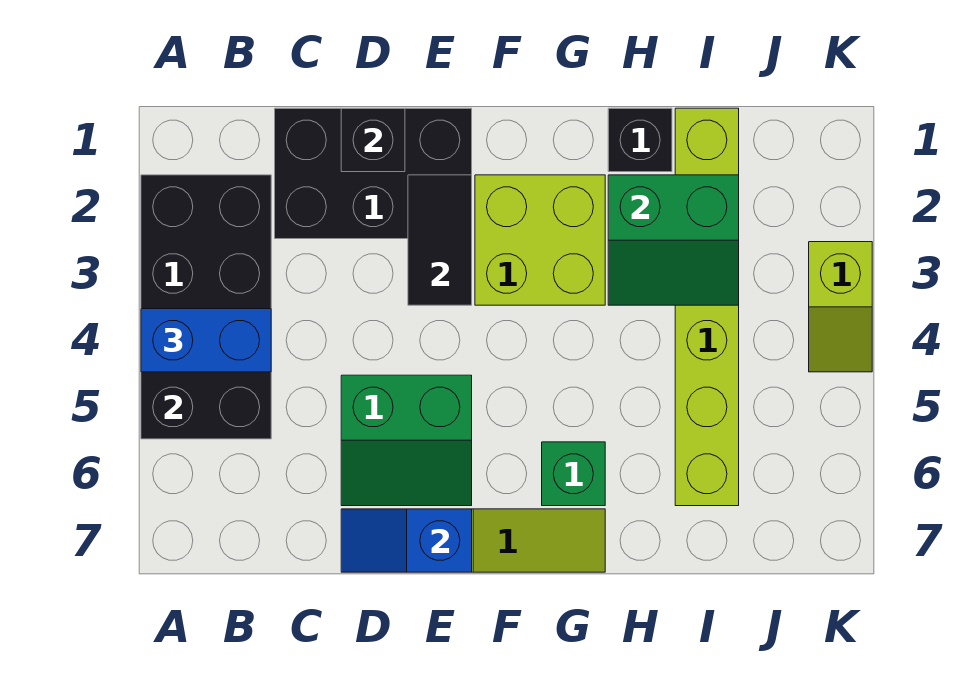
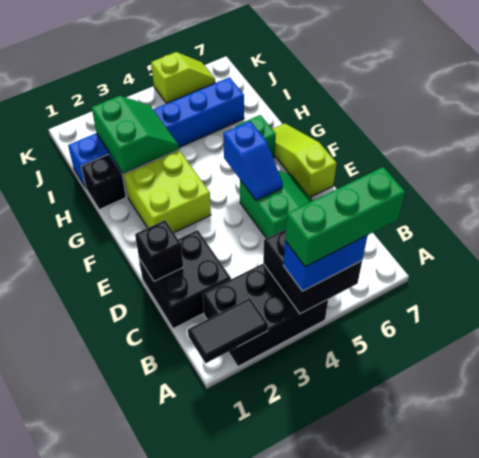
blue 1x2 brick [141,309,271,372] -> blue 1x2 brick turned to [283,235,368,291]
none -> green 1x3 brick [285,167,405,267]
black 2x3 brick [275,108,472,239] -> black 2x2 brick [139,230,231,329]
blue 1x2 slope [341,509,472,572] -> blue 1x2 slope moved to [223,121,283,200]
black 1x2 tile [408,175,472,305] -> black 1x2 tile moved to [188,298,268,363]
lime 1x6 brick [675,108,739,506] -> blue 1x6 brick [68,77,244,188]
lime 1x2 slope [809,242,872,372] -> lime 1x2 slope moved to [151,52,215,103]

